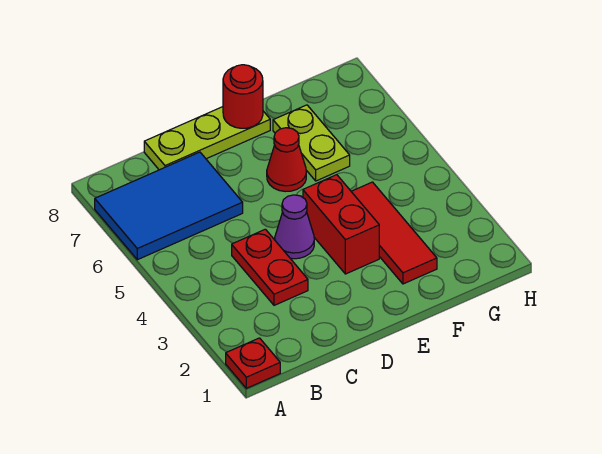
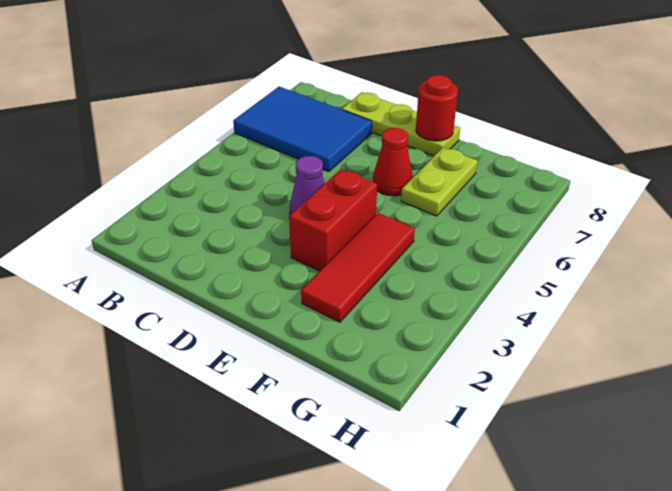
red 1x1 plate [226,338,280,388] -> none
red 1x2 plate [232,229,308,305] -> none

